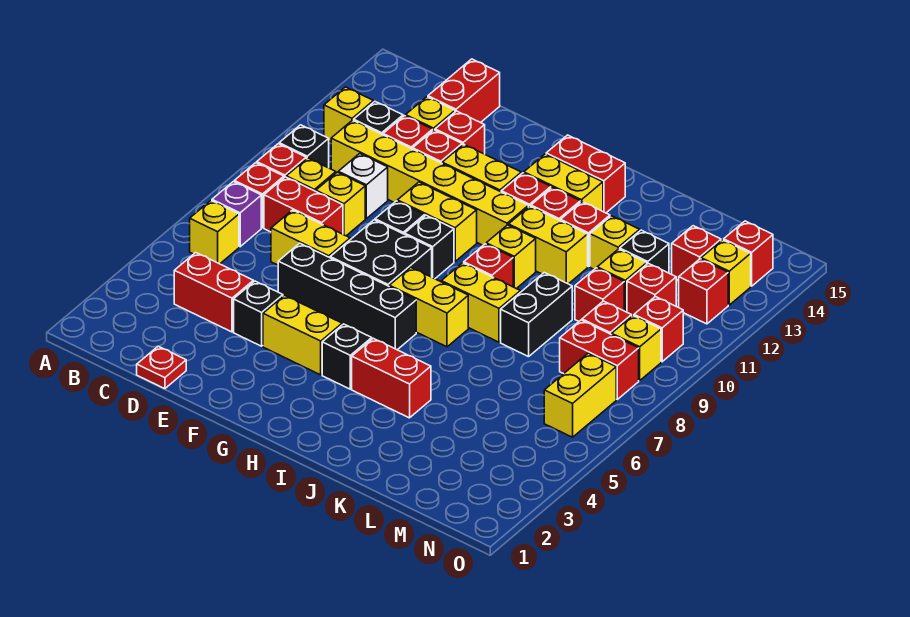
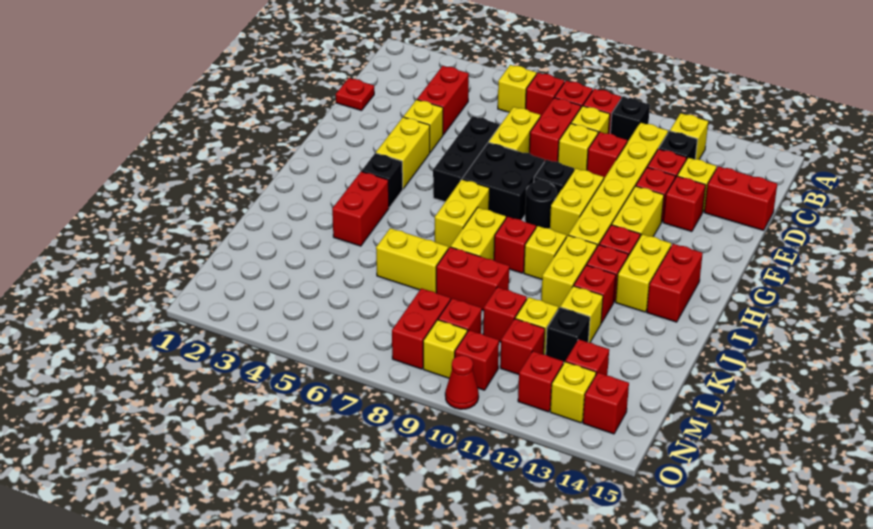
purple 1x1 brick [212,182,261,247] -> red 1x1 brick [526,73,564,117]
white 1x1 brick [338,153,388,219] -> red 1x1 brick [587,132,627,178]
black 1x1 brick [234,281,283,346] -> yellow 1x1 brick [404,100,443,152]
black 1x4 brick [278,243,416,350] -> black 1x3 brick [433,116,499,202]
black 1x1 brick [405,215,454,279] -> black 1x1 round brick [525,180,557,228]
black 1x2 brick [501,273,572,357] -> red 1x2 brick [436,247,509,311]
yellow 1x2 brick [544,353,616,437] -> yellow 1x2 brick moved to [376,228,448,293]
none -> red 1x1 cone [445,355,479,409]

